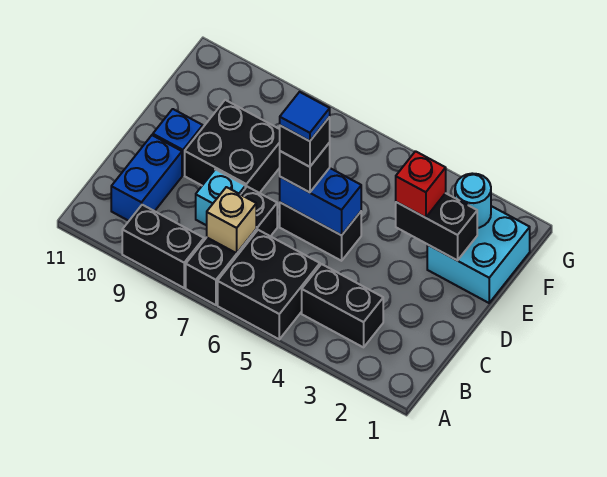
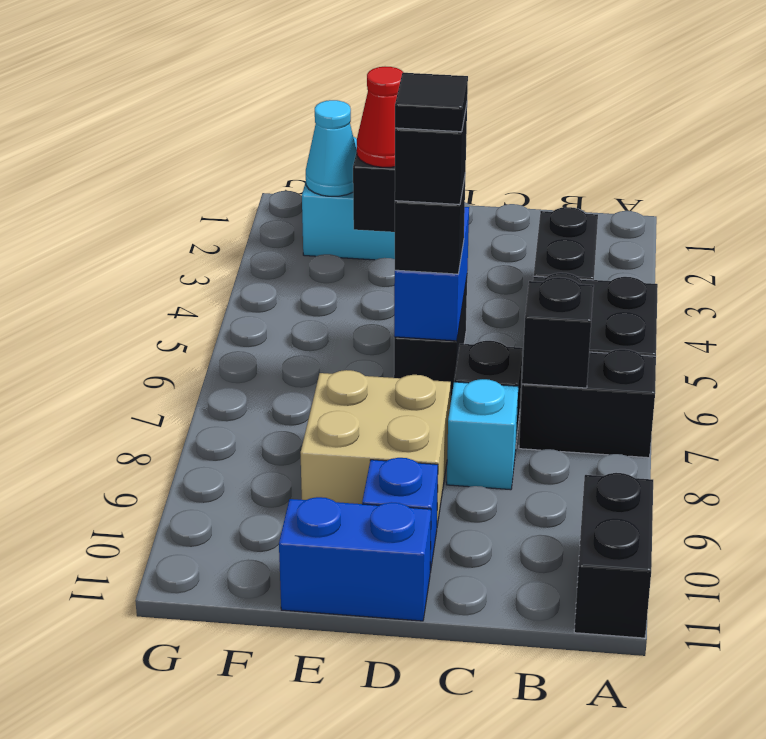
black 1x2 brick [122,205,204,288] -> black 1x2 brick moved to [574,473,653,638]
tan 1x1 brick [207,187,256,253] -> black 1x1 brick [522,277,594,388]
blue 1x2 brick [111,135,182,221] -> blue 1x2 brick moved to [279,497,431,621]
blue 1x1 tile [280,92,330,141] -> black 1x1 tile [395,73,468,132]
black 2x2 brick [185,100,280,193] -> tan 2x2 brick [301,370,451,525]
red 1x1 brick [396,151,446,218] -> red 1x1 cone [357,67,404,167]
cyan 1x1 round brick [455,173,491,228] -> cyan 1x1 cone [306,100,357,196]

